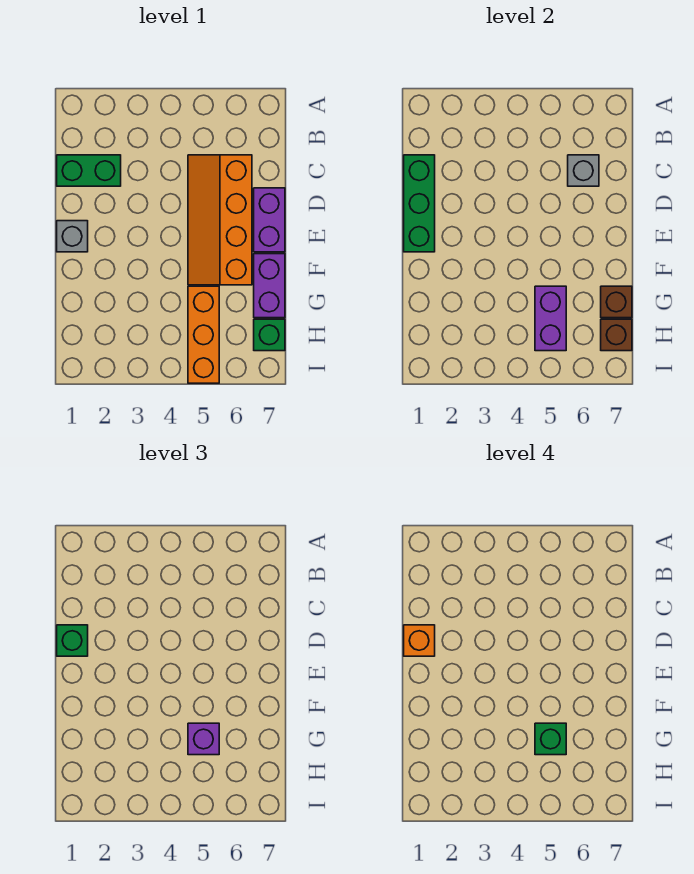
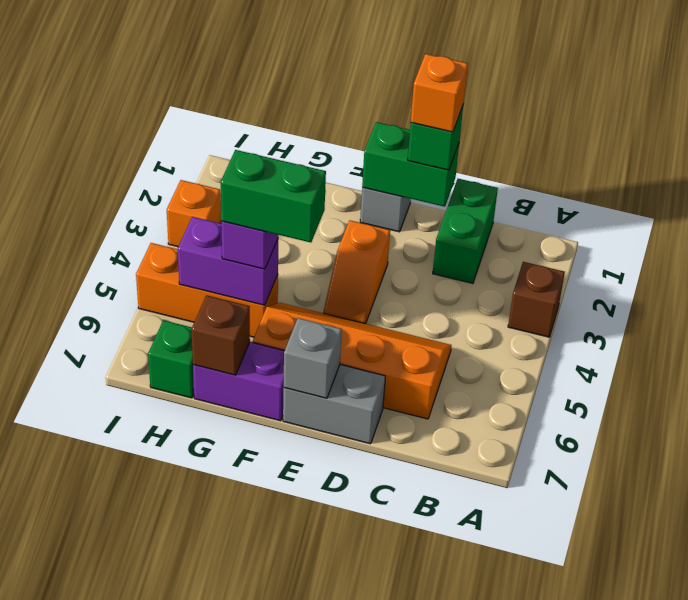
green 1x3 brick [404,155,435,252] -> green 1x2 brick [362,122,459,207]
grey 1x1 brick [568,155,599,186] -> grey 1x1 brick moved to [284,318,342,398]
purple 1x2 brick [254,188,285,252] -> grey 1x2 brick [283,365,385,444]
none -> orange 1x2 slope [323,220,390,324]
green 1x1 brick [535,723,566,755] -> green 1x2 brick [221,150,326,242]
brown 1x1 brick [601,319,632,351] -> brown 1x1 brick moved to [508,262,565,337]
none -> orange 1x1 brick [167,180,221,247]

